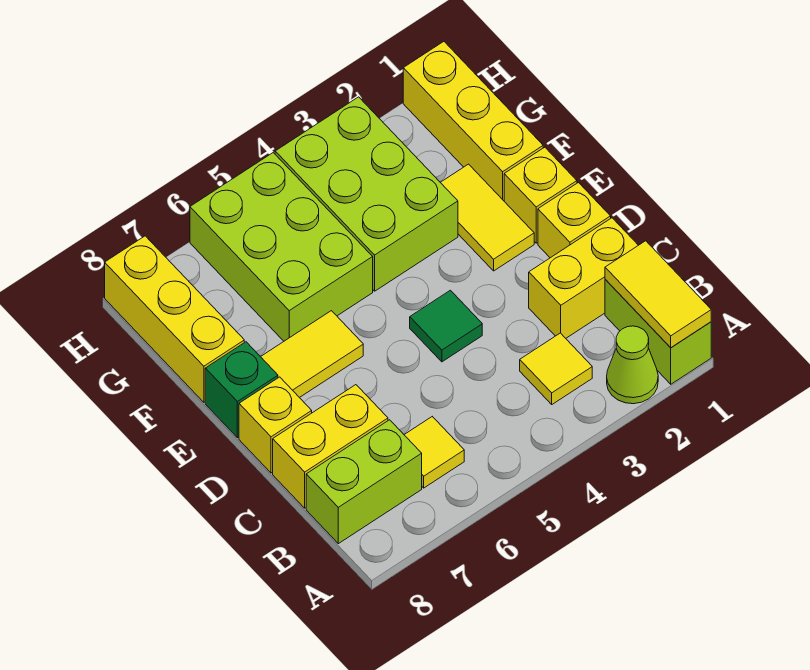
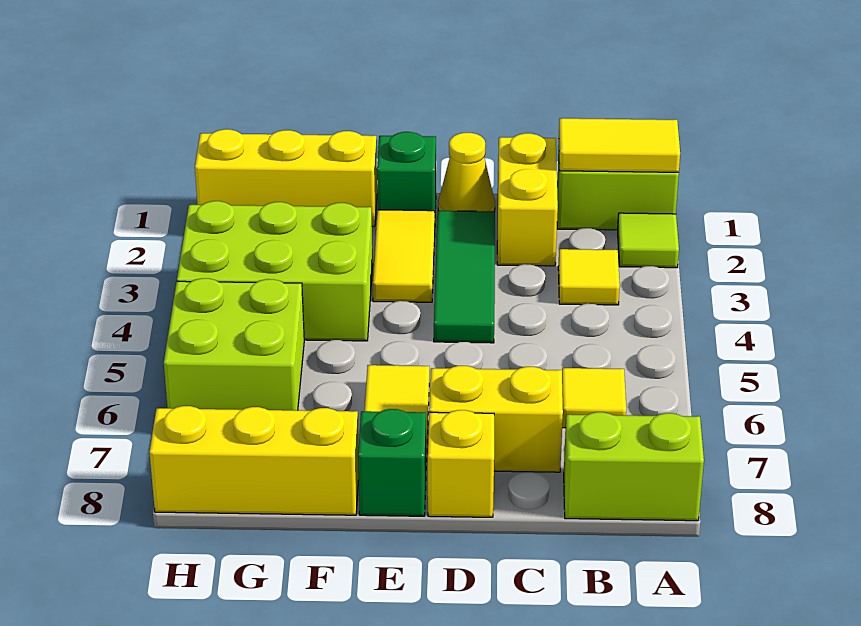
lime 1x1 cone [607,326,658,404] -> lime 1x1 tile [618,213,679,268]
lime 1x2 brick [306,420,422,544] -> lime 1x2 brick turned to [564,412,704,521]
yellow 1x2 brick [273,385,388,508] -> yellow 1x2 brick turned to [429,366,563,472]
yellow 1x1 brick [538,183,611,258] -> yellow 1x1 cone [438,133,495,211]
green 1x1 tile [410,290,482,362] -> green 1x3 tile [434,211,495,343]
yellow 1x1 brick [504,147,577,243] -> green 1x1 brick [377,132,436,211]
yellow 1x2 tile [440,164,534,271] -> yellow 1x2 tile turned to [373,210,435,302]
lime 2x3 brick [190,153,373,341] -> lime 2x2 brick [164,278,304,410]

